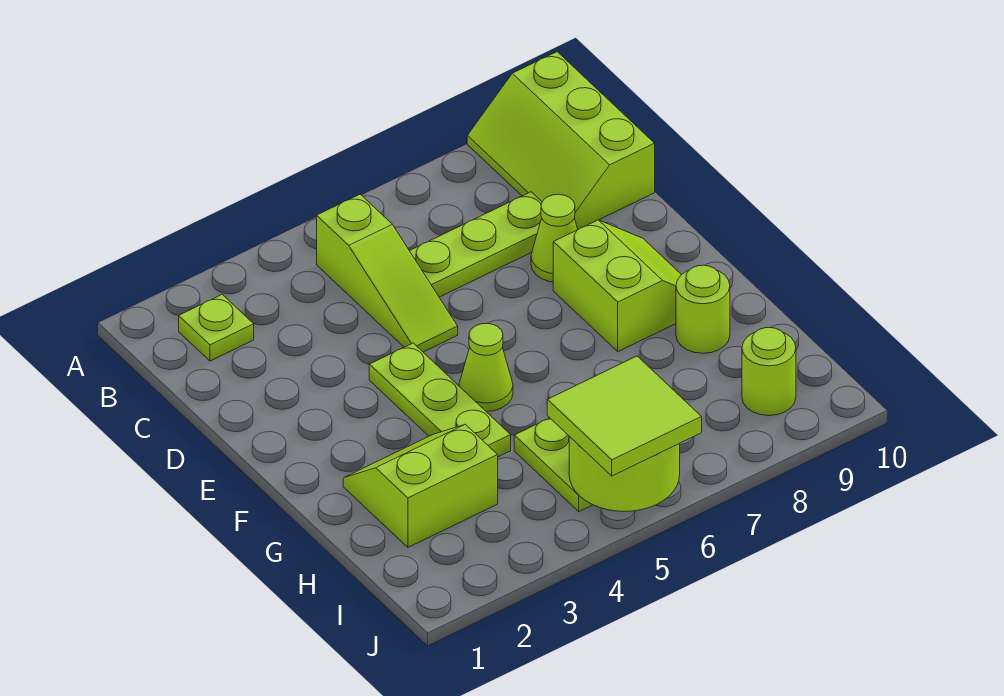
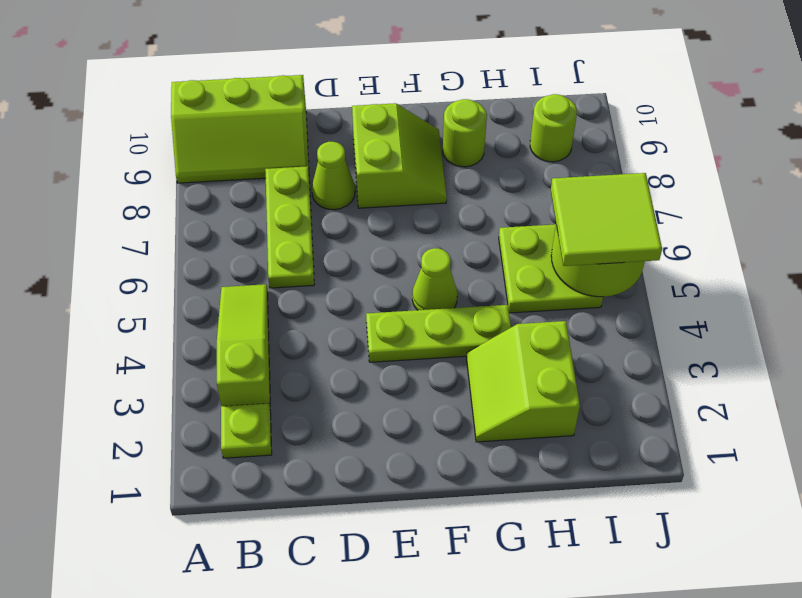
lime 1x3 slope [317,194,458,352] -> lime 1x3 slope turned to [217,284,270,406]
lime 2x2 slope [553,220,681,351] -> lime 2x2 slope turned to [352,103,447,208]

